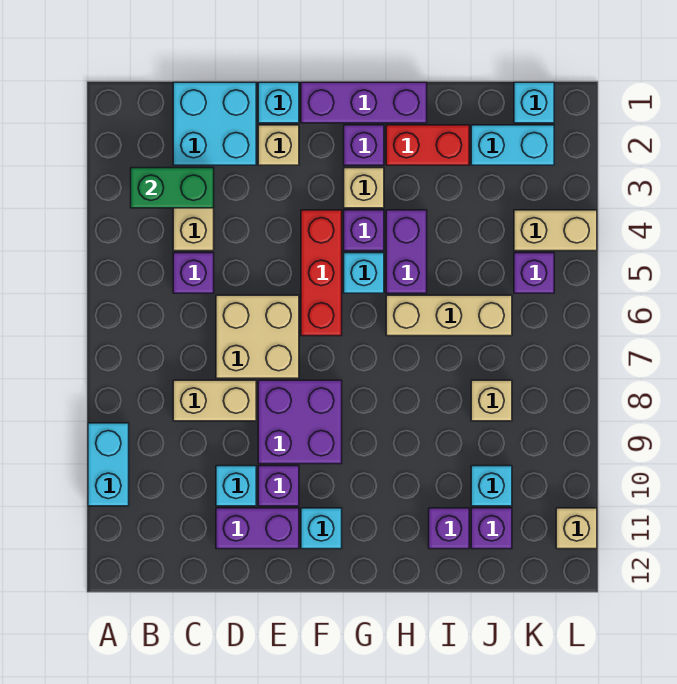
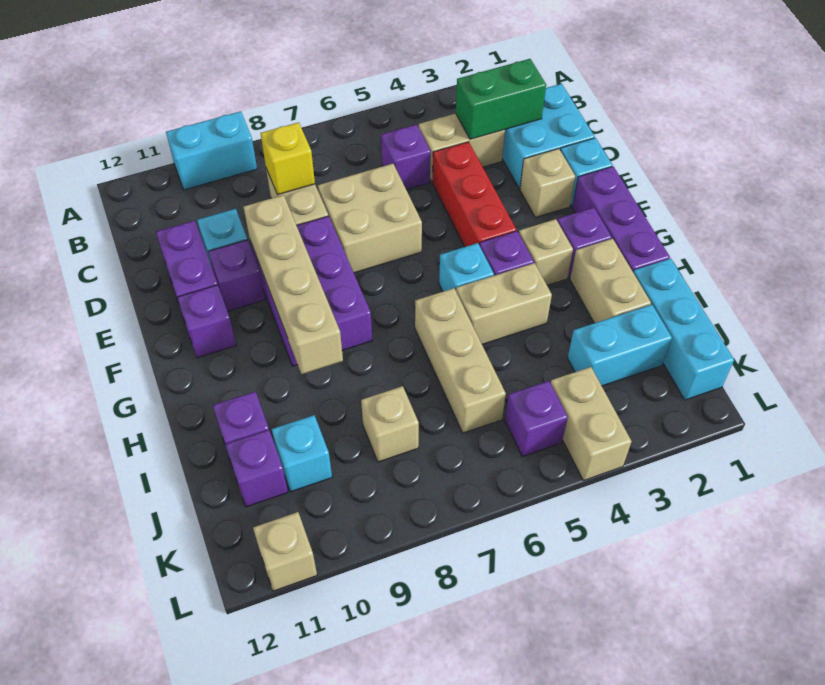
green 1x2 brick [131,168,214,208] -> green 1x2 brick turned to [456,59,546,139]
none -> yellow 1x1 brick [260,122,315,195]
purple 2x2 brick [258,380,342,464] -> purple 2x3 brick [250,216,372,366]
none -> tan 1x4 brick [244,195,343,374]
red 1x3 brick [301,210,342,336] -> red 1x3 brick turned to [432,142,516,247]
cyan 1x1 brick [301,508,342,549] -> purple 1x1 brick [177,285,236,358]
red 1x2 brick [386,125,469,165] -> tan 1x2 brick [570,239,651,323]
purple 1x2 brick [386,210,427,293] -> tan 1x2 brick [456,263,552,344]
cyan 1x2 brick [471,125,554,165] -> cyan 1x2 brick turned to [568,305,672,386]
cyan 1x1 brick [514,82,554,123] -> cyan 1x3 brick [633,258,734,400]

